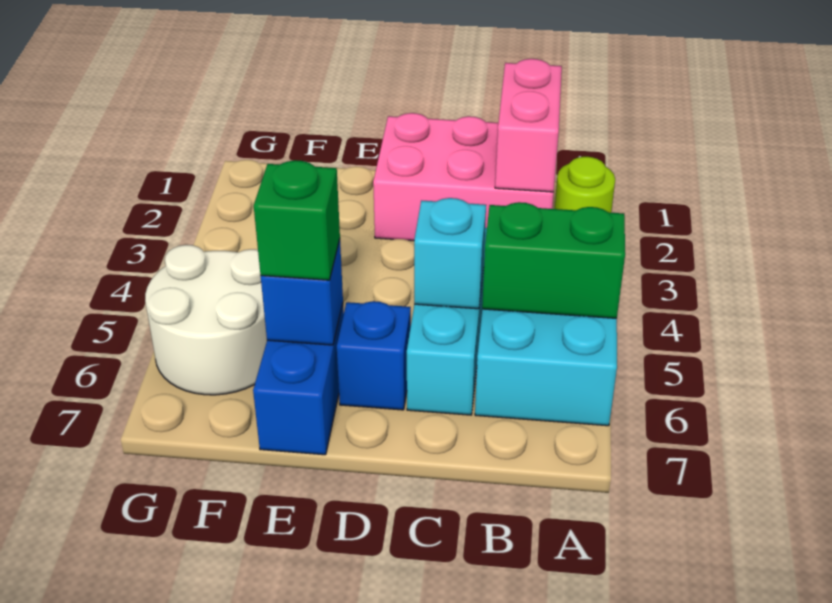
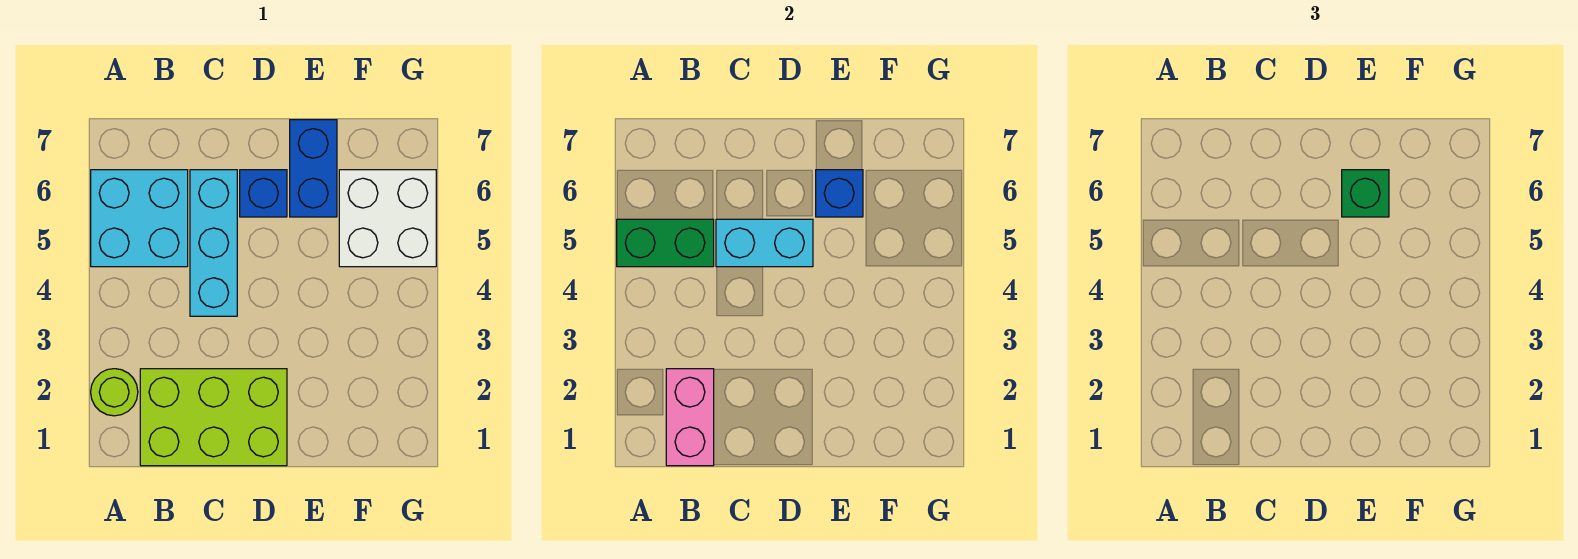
pink 2x3 brick [373,113,554,241] -> lime 2x3 brick [140,369,287,466]
cyan 1x1 brick [414,198,486,309] -> cyan 1x2 brick [716,219,813,267]
white 2x2 round brick [145,245,267,395] -> white 2x2 brick [339,170,436,267]

